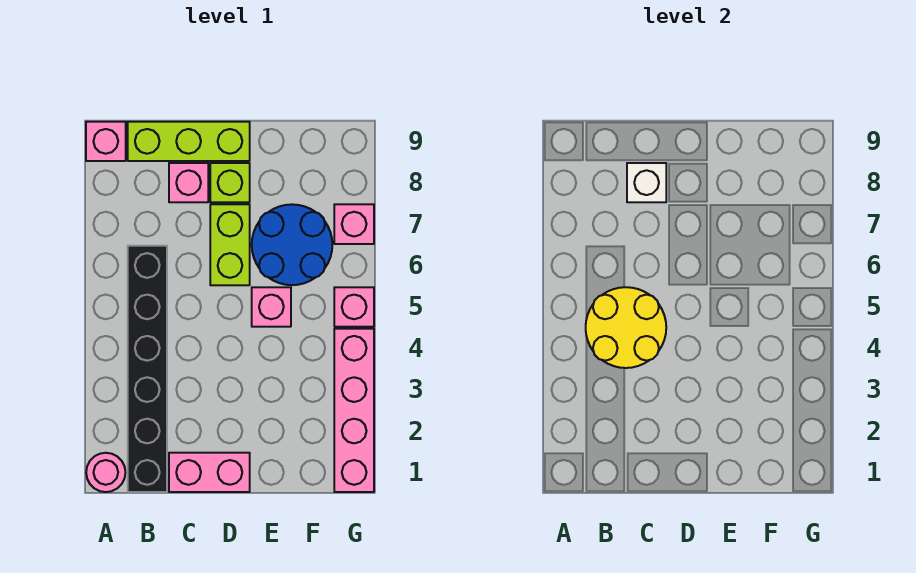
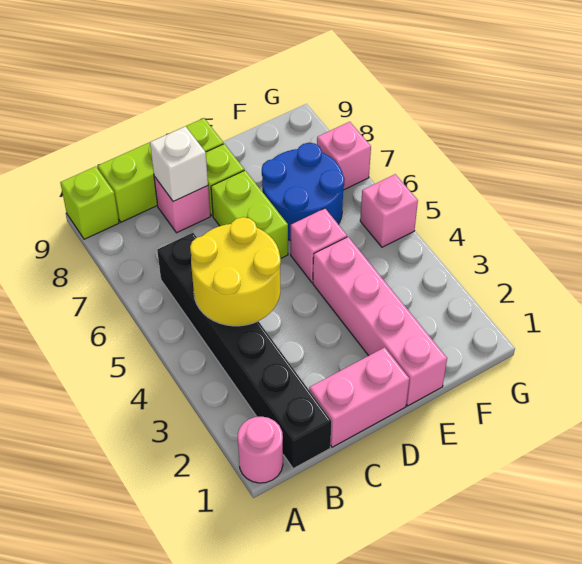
pink 1x1 brick [86,122,126,161] -> lime 1x1 brick [60,166,119,239]
pink 1x4 brick [334,329,374,492] -> pink 1x4 brick moved to [313,237,447,406]

